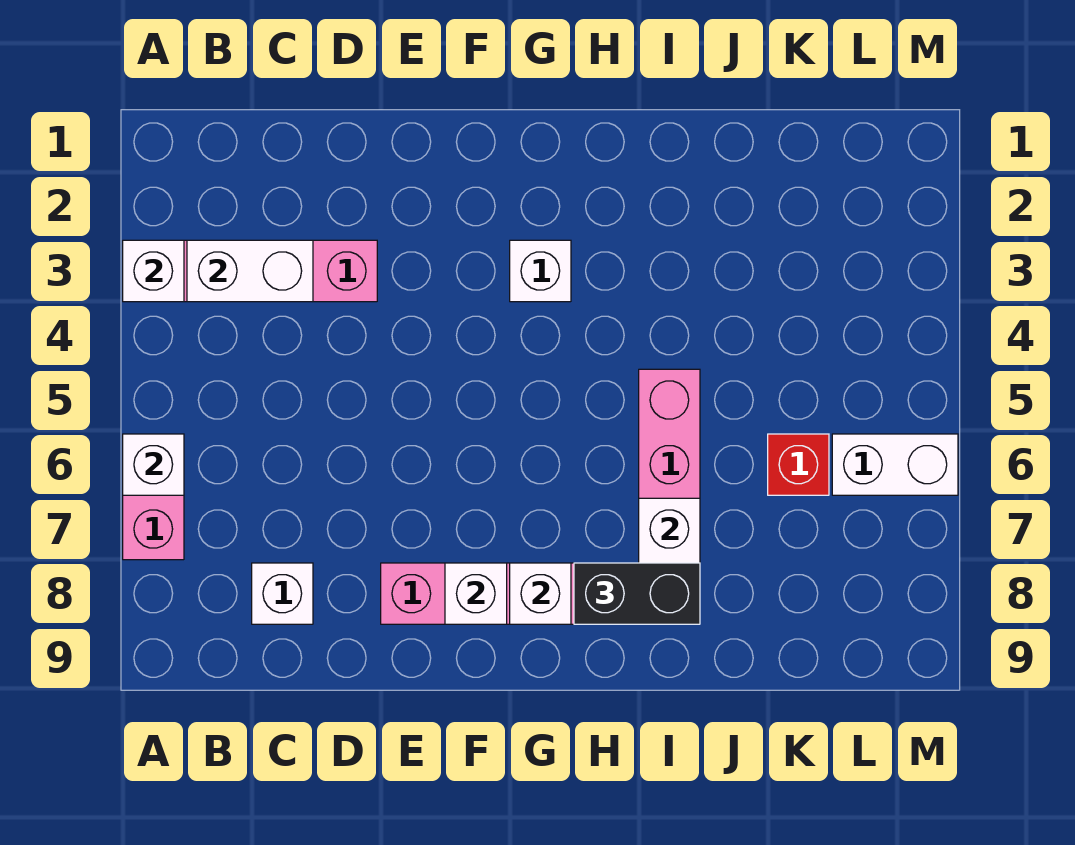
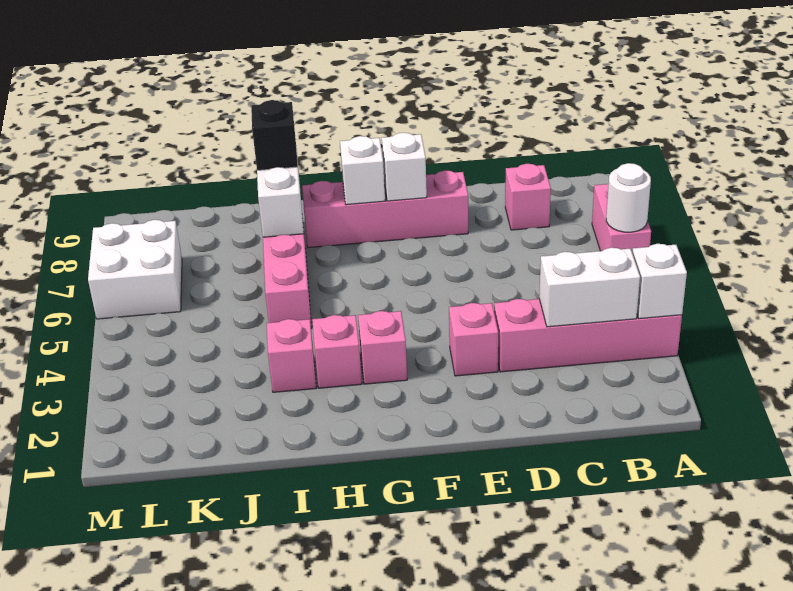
white 1x1 brick [123,434,184,495] -> white 1x1 round brick [606,163,651,232]
white 1x1 brick [252,563,313,624] -> pink 1x1 brick [505,164,551,230]
none -> pink 1x1 brick [449,303,498,376]
white 1x1 brick [510,240,571,302] -> pink 1x1 brick [358,311,407,384]
none -> pink 1x1 brick [312,315,362,388]
black 1x2 brick [574,563,700,624] -> black 1x1 brick [251,100,298,170]
none -> pink 1x1 brick [267,319,316,392]
red 1x1 brick [768,434,829,495] -> none
white 1x2 brick [832,434,958,495] -> white 2x2 brick [88,220,182,319]

